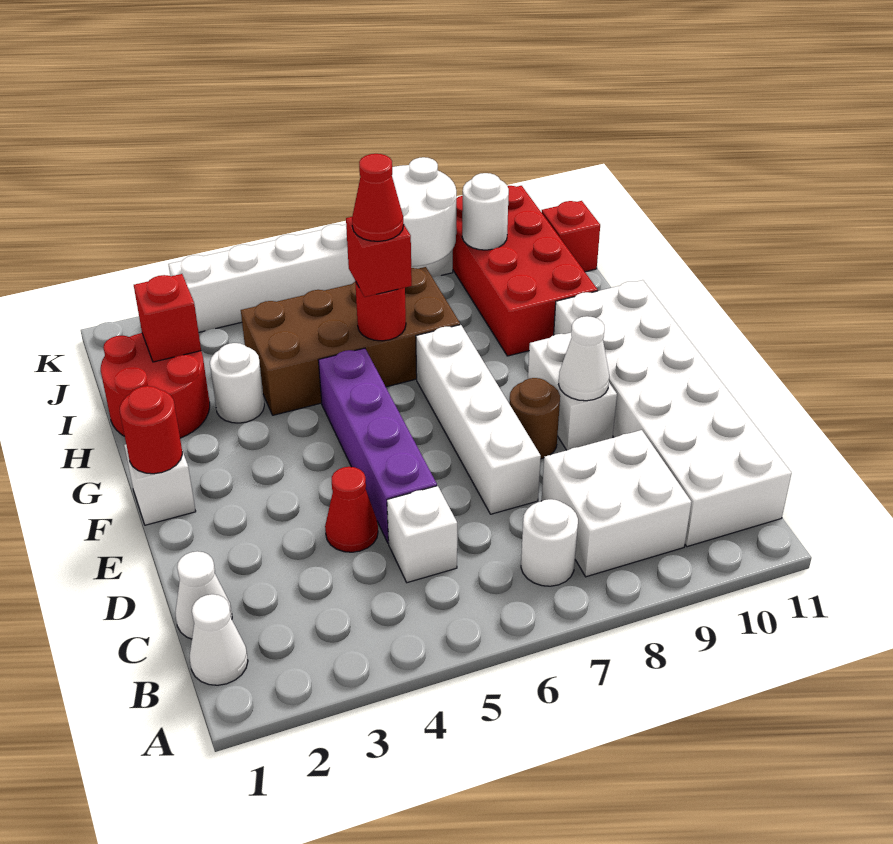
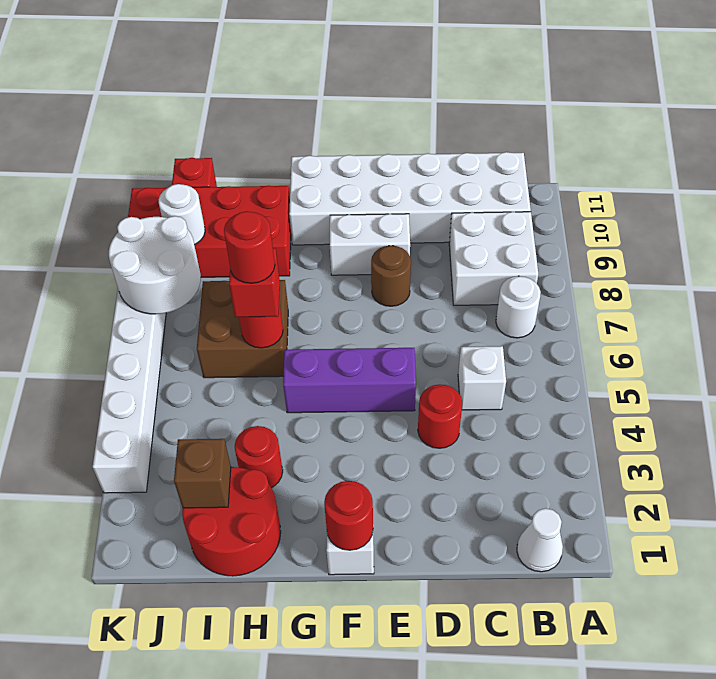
white 1x1 cone [175,551,232,639] -> none
red 1x1 cone [325,467,378,552] -> red 1x1 round brick [418,384,462,448]
purple 1x4 brick [318,348,437,543] -> purple 1x3 brick [283,348,416,413]
white 1x4 brick [416,325,541,514] -> none
white 1x1 cone [559,316,609,401] -> none
white 1x1 round brick [210,343,264,423] -> red 1x1 round brick [235,426,283,488]
brown 2x4 brick [241,267,460,415] -> brown 2x2 brick [197,280,288,378]
red 1x1 cone [352,154,403,241] -> red 1x1 round brick [224,211,275,283]
red 1x1 brick [134,274,201,362] -> brown 1x1 brick [174,439,231,508]

